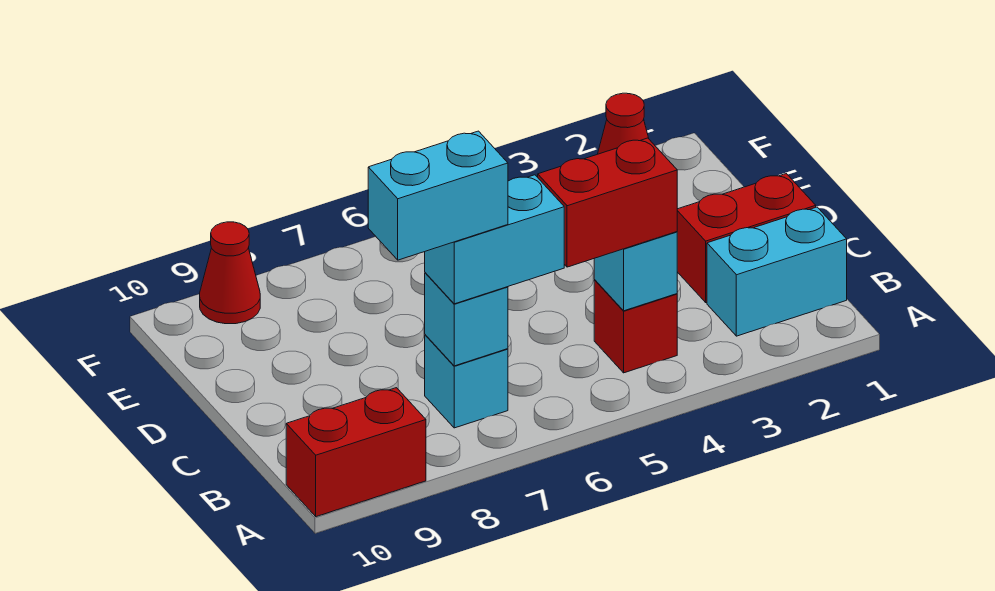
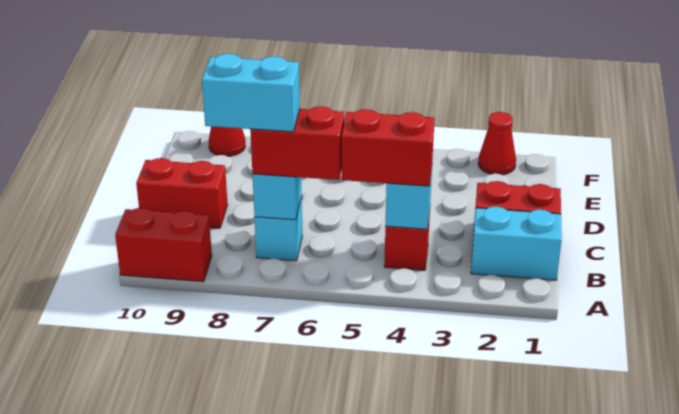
cyan 1x2 brick [425,175,564,304] -> red 1x2 brick [250,106,344,180]
none -> red 1x2 brick [136,158,228,228]

